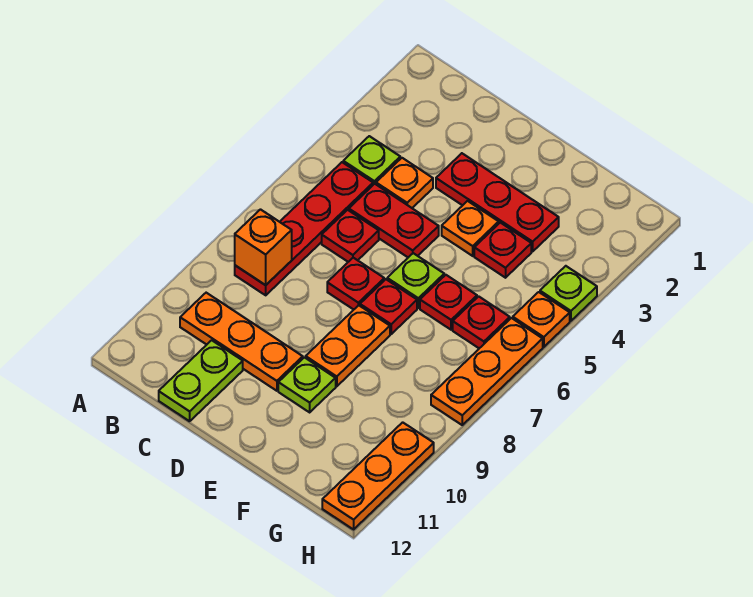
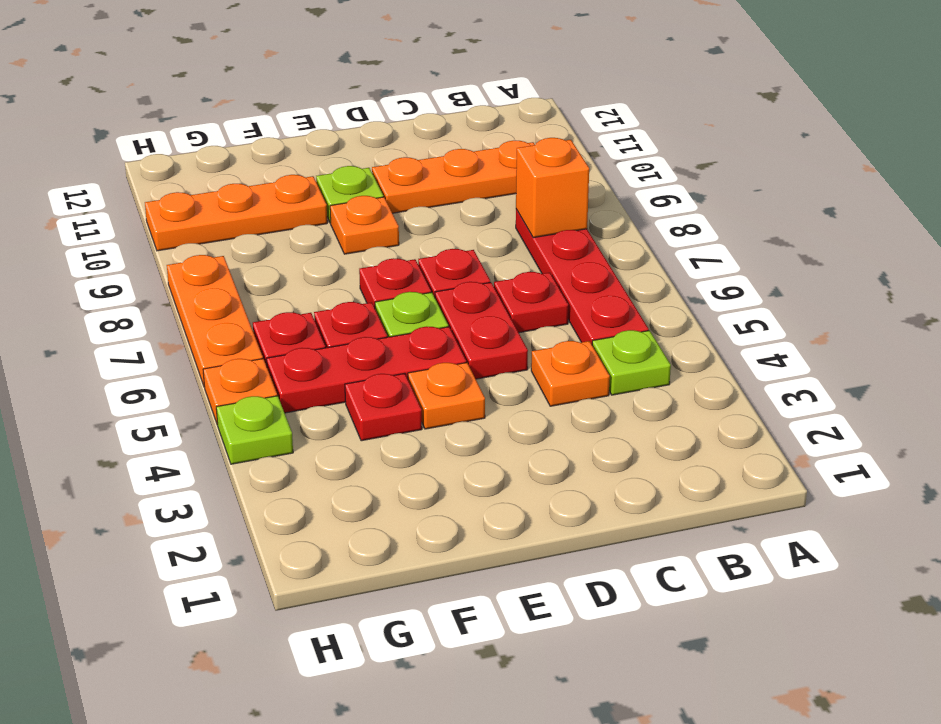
red 1x2 plate [349,184,439,257] -> red 1x2 plate turned to [435,282,528,379]
lime 1x2 plate [159,340,243,421] -> none
red 1x3 plate [436,153,559,251] -> red 1x3 plate moved to [267,326,466,413]
orange 1x2 plate [306,305,390,386] -> orange 1x1 plate [330,196,399,254]
orange 1x3 plate [322,422,434,529] -> orange 1x3 plate turned to [145,175,327,251]

